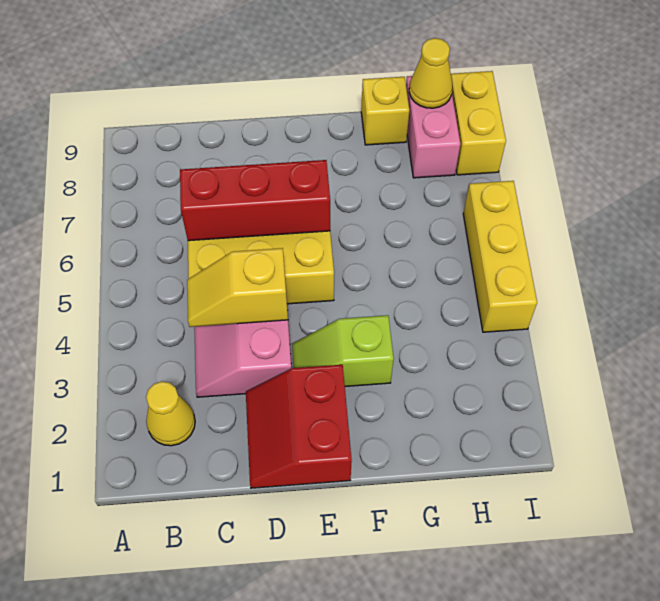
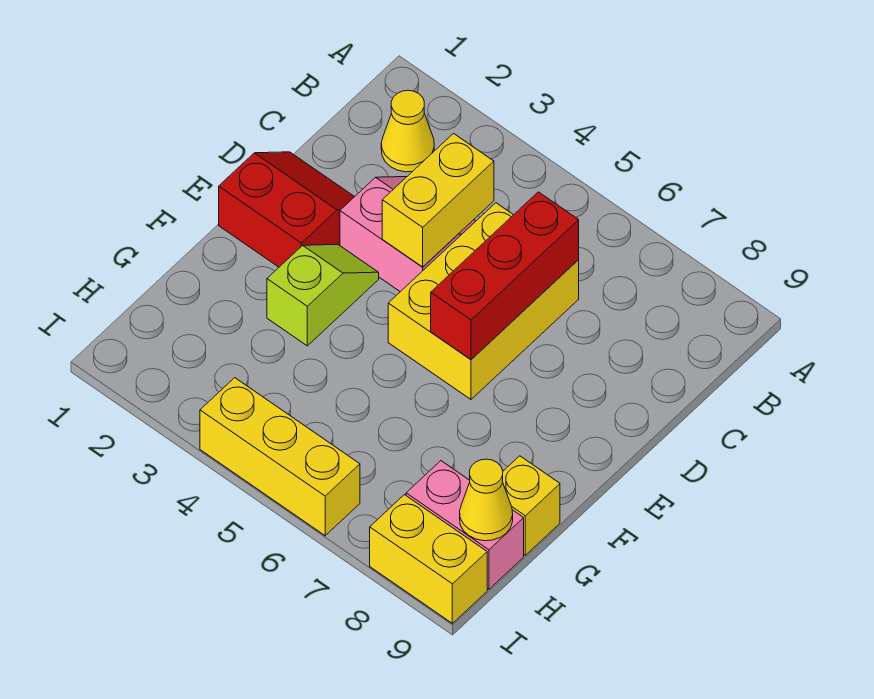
yellow 1x2 slope [187,248,288,327] -> yellow 1x2 brick [382,134,494,267]

